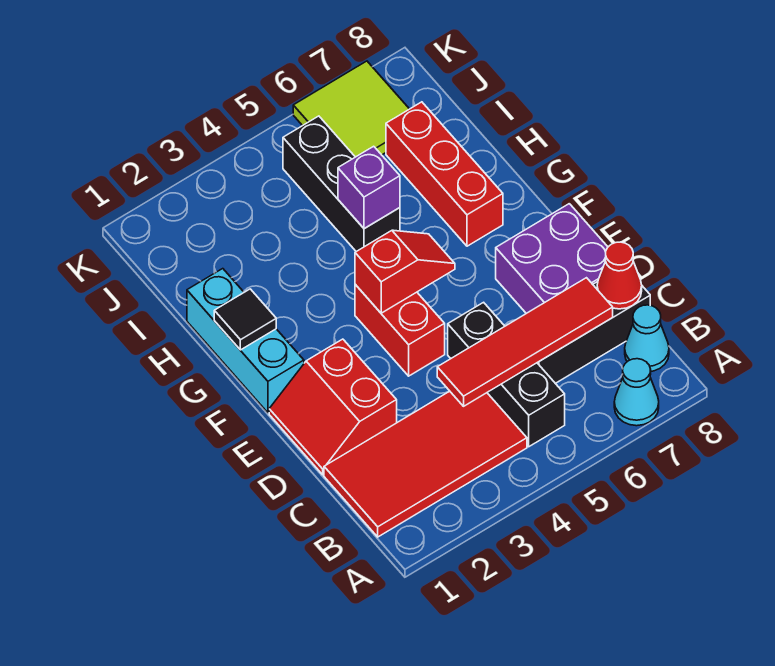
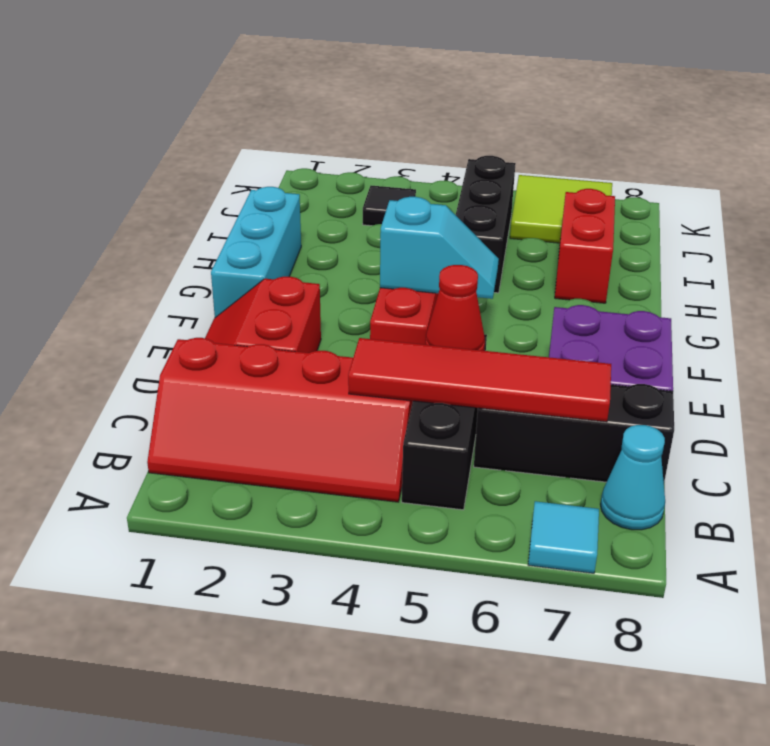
cyan 1x1 cone [614,359,659,426] -> cyan 1x1 tile [528,501,599,573]
red 2x4 tile [324,391,527,537] -> red 2x4 slope [147,338,413,502]
red 1x1 cone [597,242,642,309] -> red 1x1 cone moved to [426,265,485,351]
red 1x2 slope [355,230,455,313] -> cyan 1x2 slope [380,197,499,299]
black 1x1 tile [214,289,276,350] -> black 1x1 tile moved to [363,186,416,226]
red 1x3 brick [386,102,503,246] -> red 1x2 brick [555,189,615,303]
purple 1x1 brick [338,146,400,229] -> none

